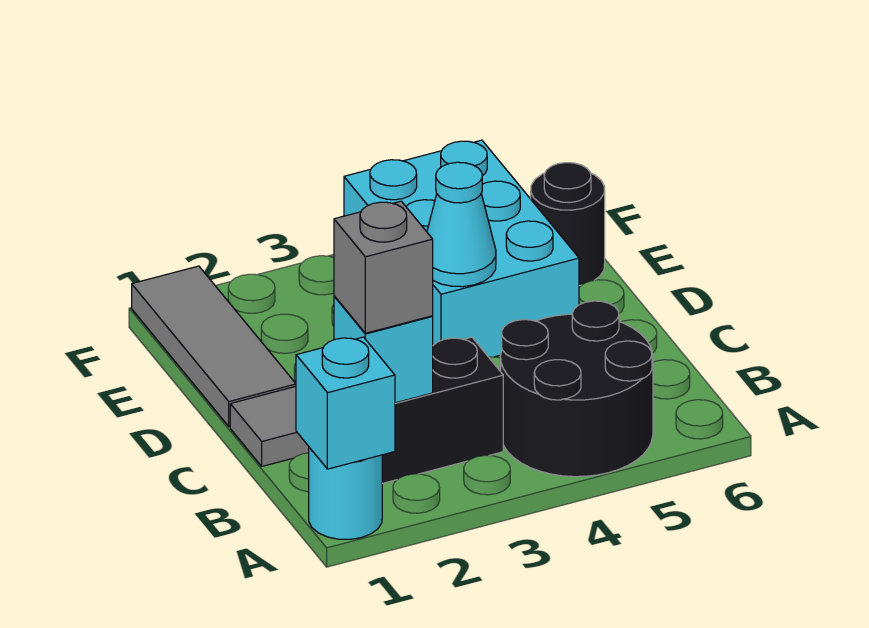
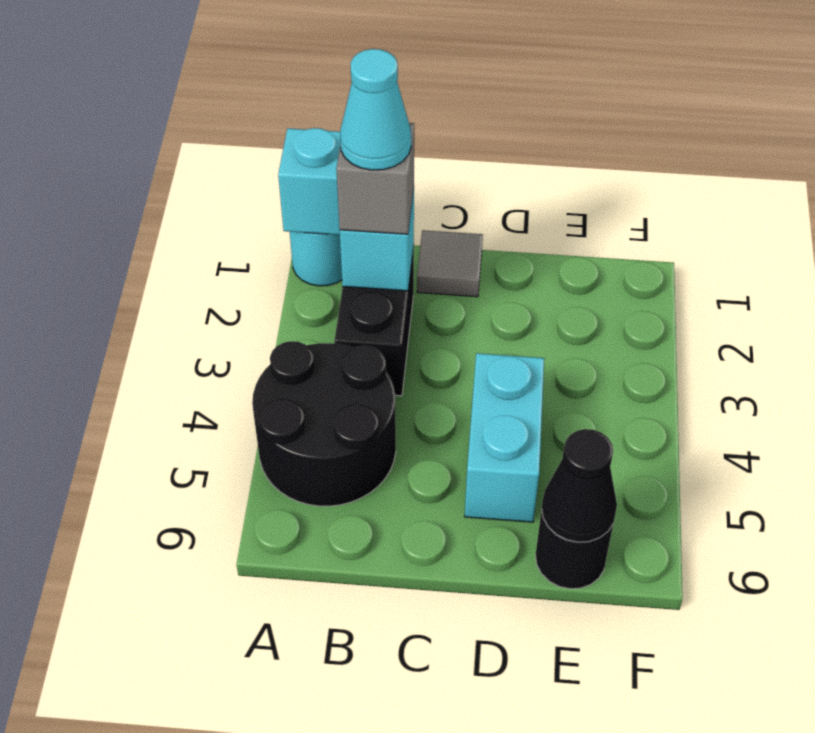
grey 1x3 tile [132,266,296,426] -> none
cyan 2x3 brick [344,140,579,357] -> cyan 1x2 brick [465,353,544,522]
cyan 1x1 cone [427,162,496,287] -> cyan 1x1 cone moved to [340,49,411,170]
none -> black 1x1 cone [542,429,617,542]

